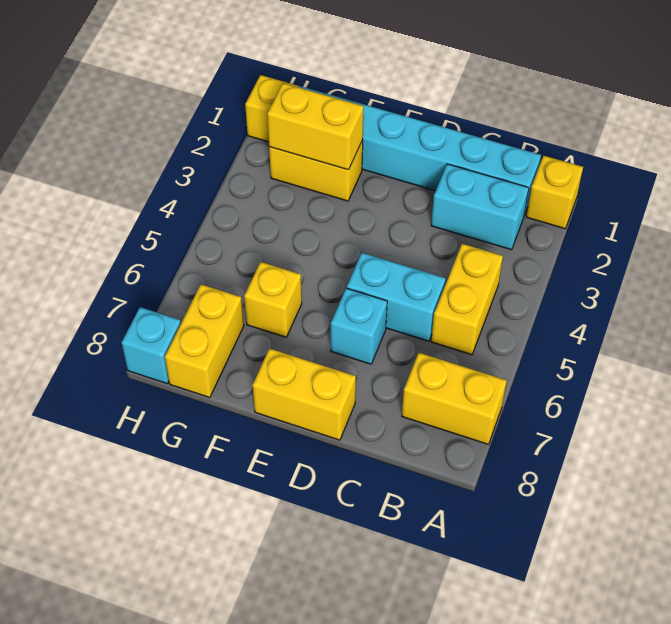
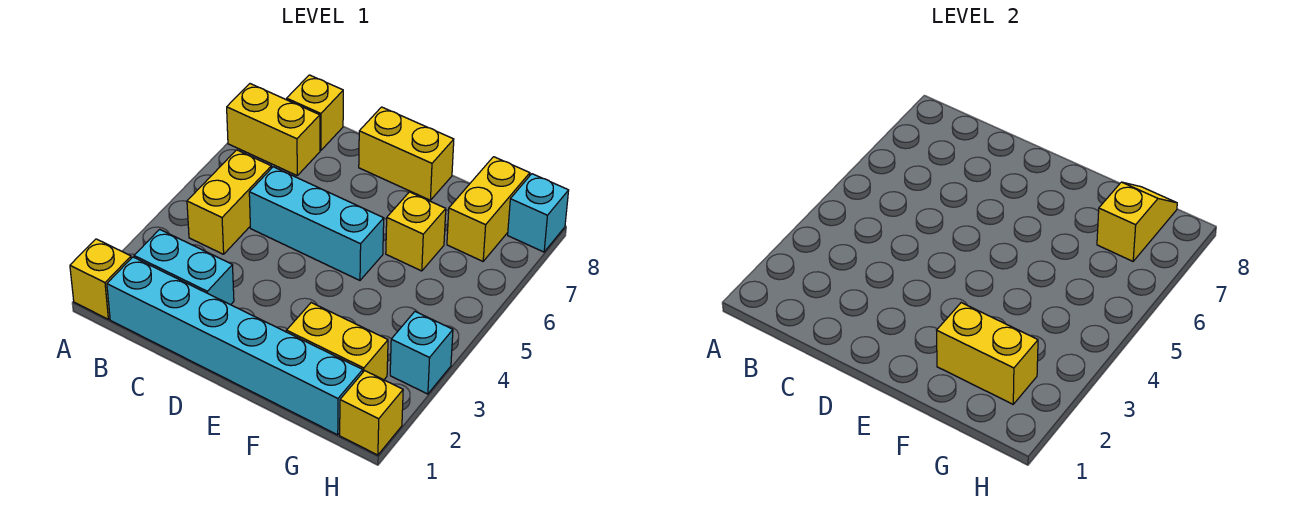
none -> yellow 1x1 brick [287,75,343,150]
cyan 1x2 brick [347,253,446,341] -> cyan 1x3 brick [249,167,384,280]
cyan 1x1 brick [331,288,387,364] -> cyan 1x1 brick moved to [390,312,453,394]
none -> yellow 1x2 slope [1097,182,1177,261]

